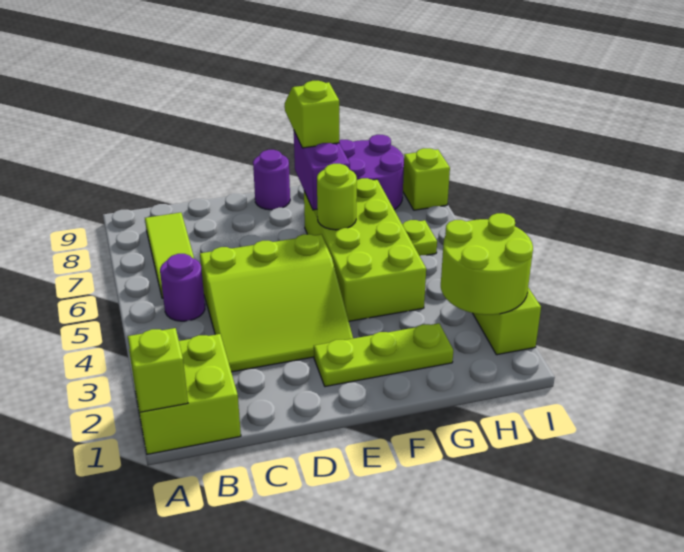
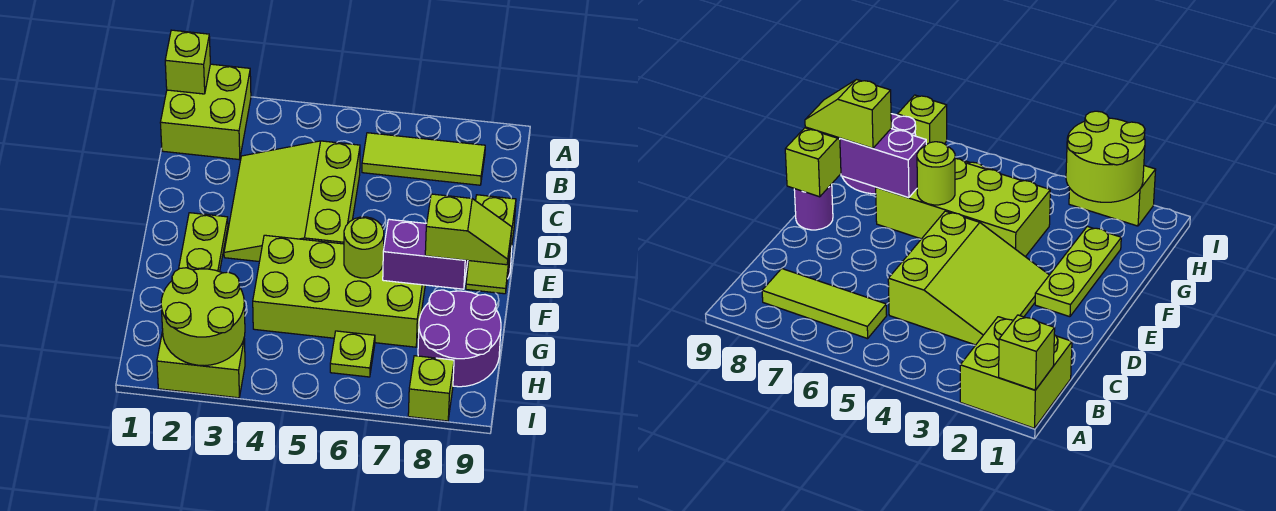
purple 1x1 round brick [160,254,205,321] -> none
none -> lime 1x2 slope [466,195,516,294]

